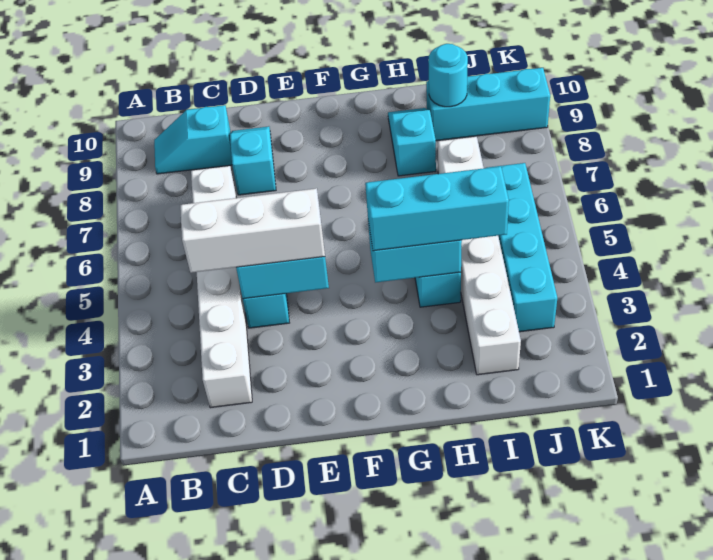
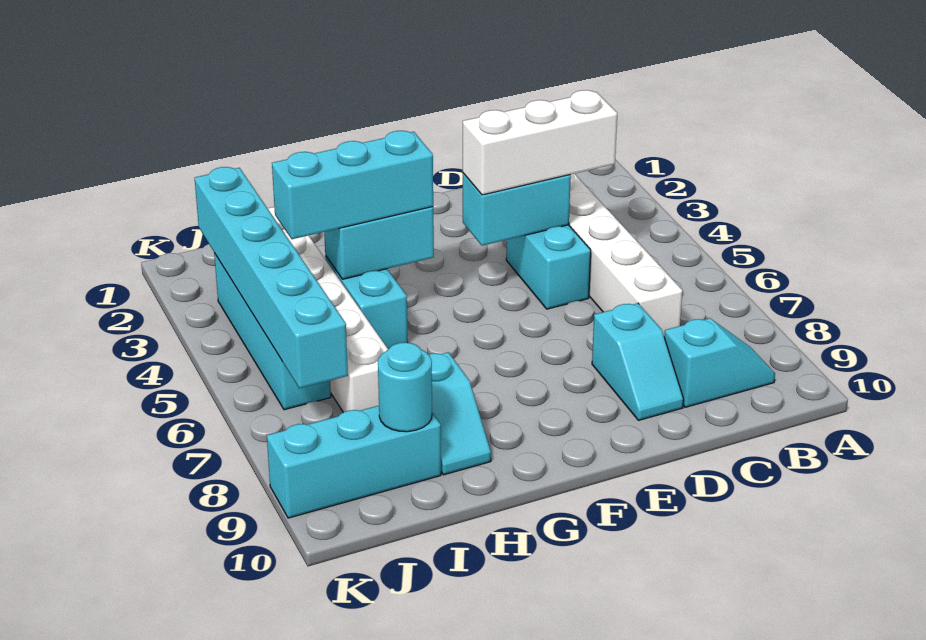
none -> cyan 1x6 brick [195,167,348,388]

